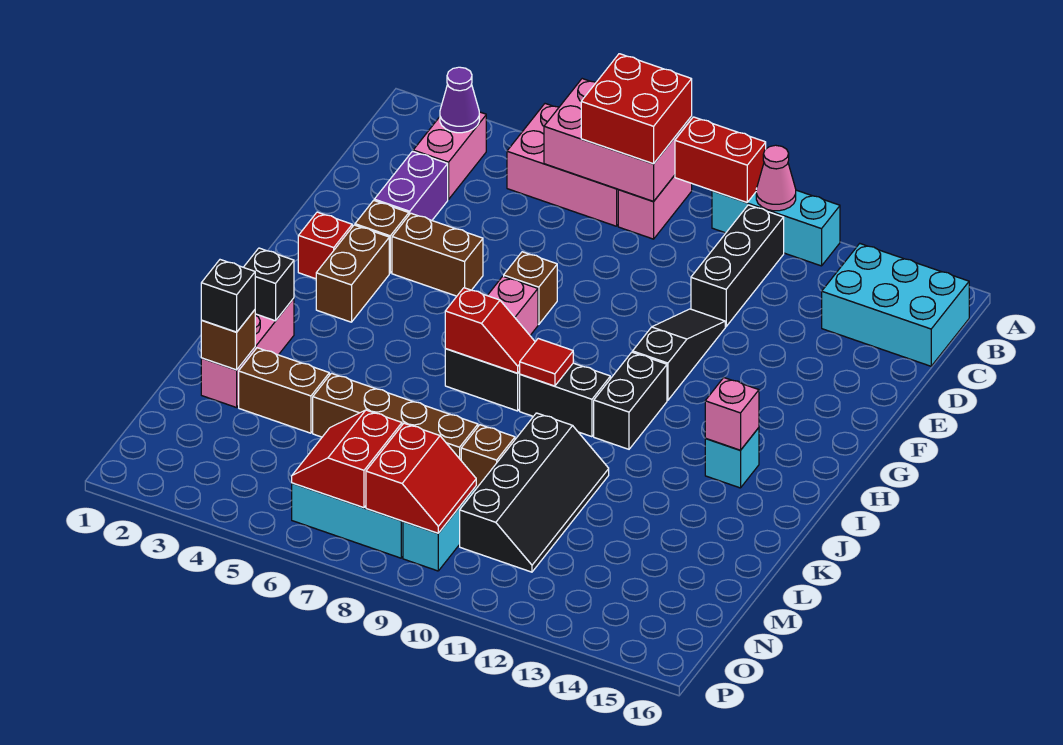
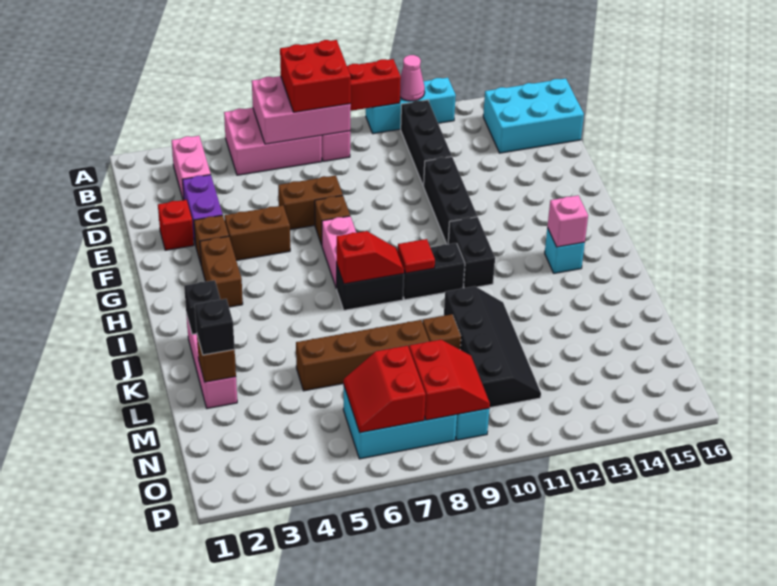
purple 1x1 cone [440,67,479,133] -> none
black 1x3 slope [633,309,725,400] -> black 1x3 brick [424,157,477,244]
red 1x1 brick [298,212,352,279] -> red 1x1 brick moved to [158,200,194,250]
brown 1x2 brick [239,348,329,433] -> brown 1x2 brick moved to [278,175,343,230]

